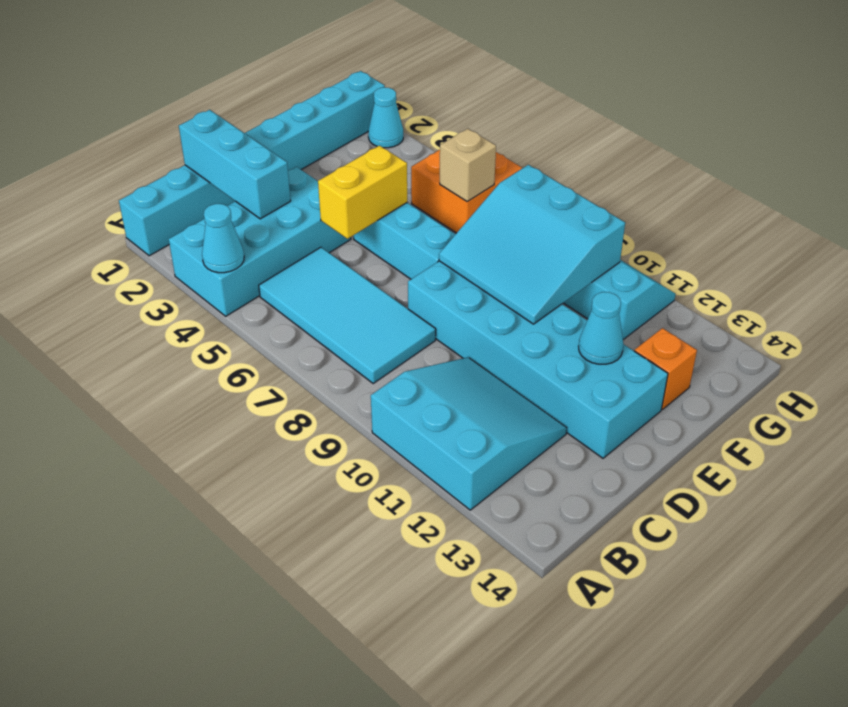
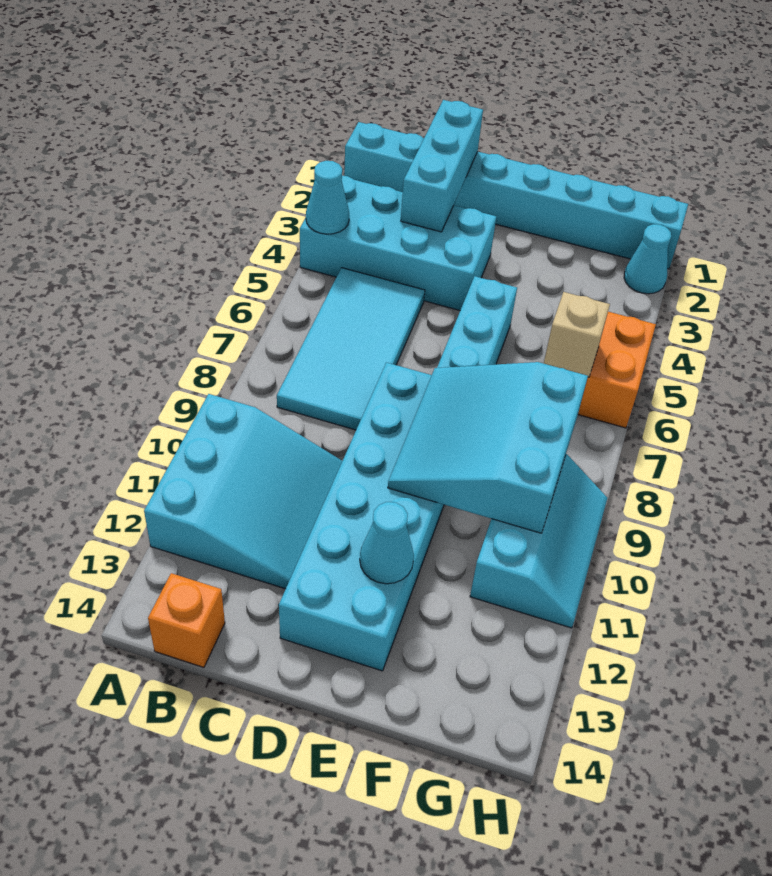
yellow 1x2 brick [318,146,407,239] -> none
orange 1x1 brick [635,328,697,410] -> orange 1x1 brick moved to [148,573,225,667]

